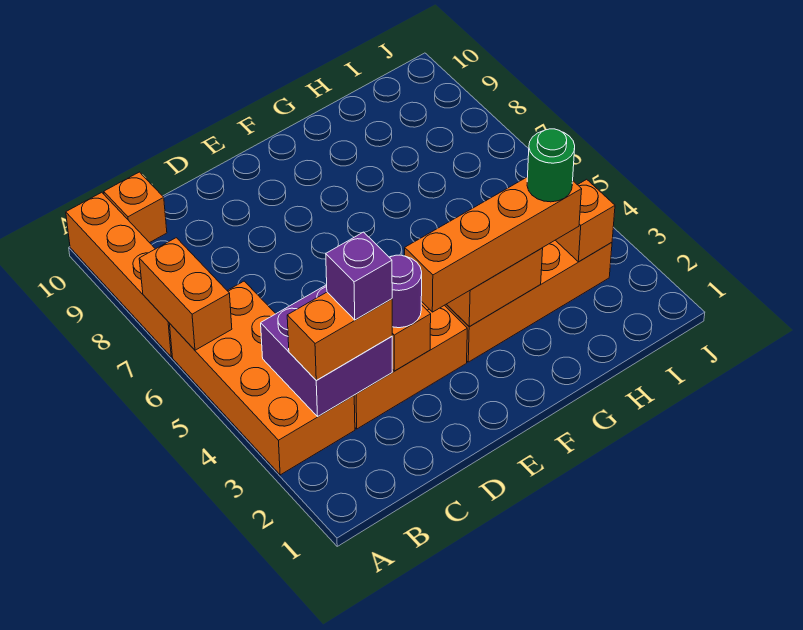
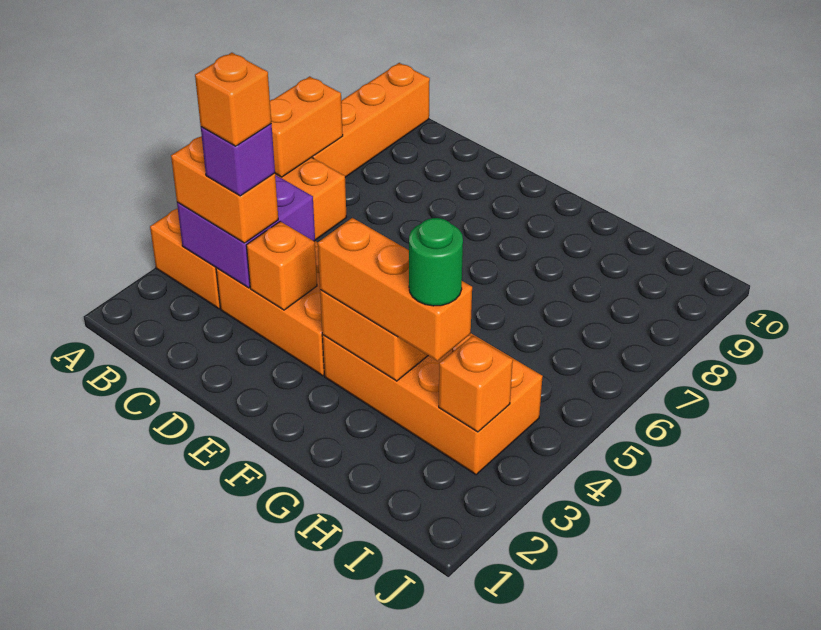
orange 1x1 brick [104,172,167,243] -> orange 1x1 brick moved to [195,53,271,146]
purple 1x1 round brick [389,255,422,328] -> none
orange 1x4 brick [405,177,582,312] -> orange 1x3 brick [318,218,472,361]

